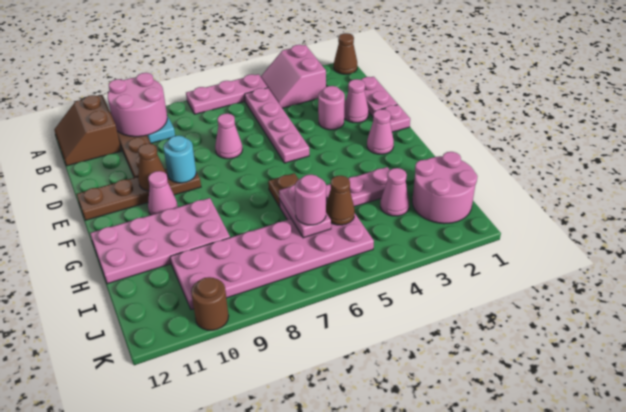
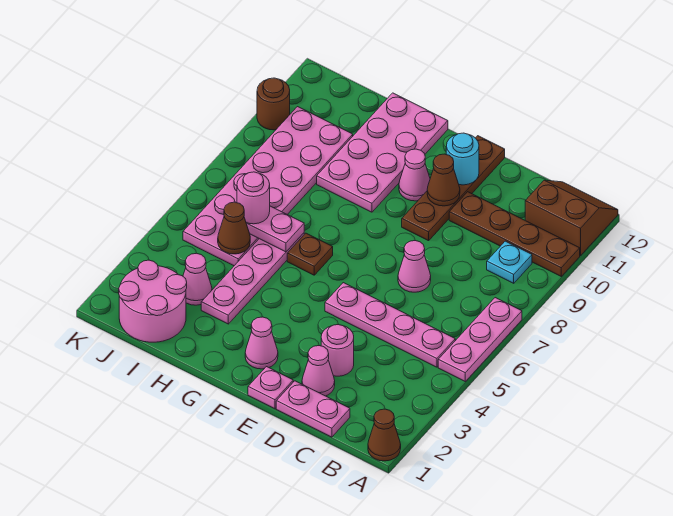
pink 2x2 slope [261,45,326,108] -> none
pink 2x2 round brick [108,73,167,137] -> none
cyan 1x1 round brick [163,136,196,183] -> cyan 1x1 round brick moved to [446,133,479,185]

